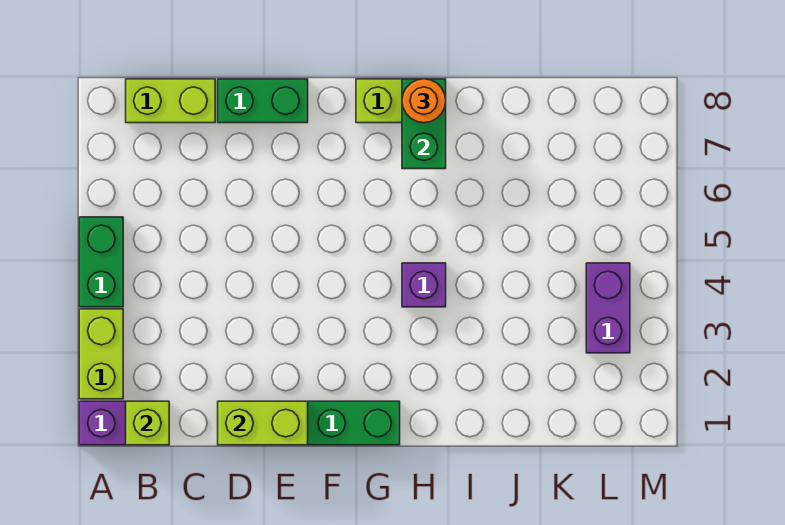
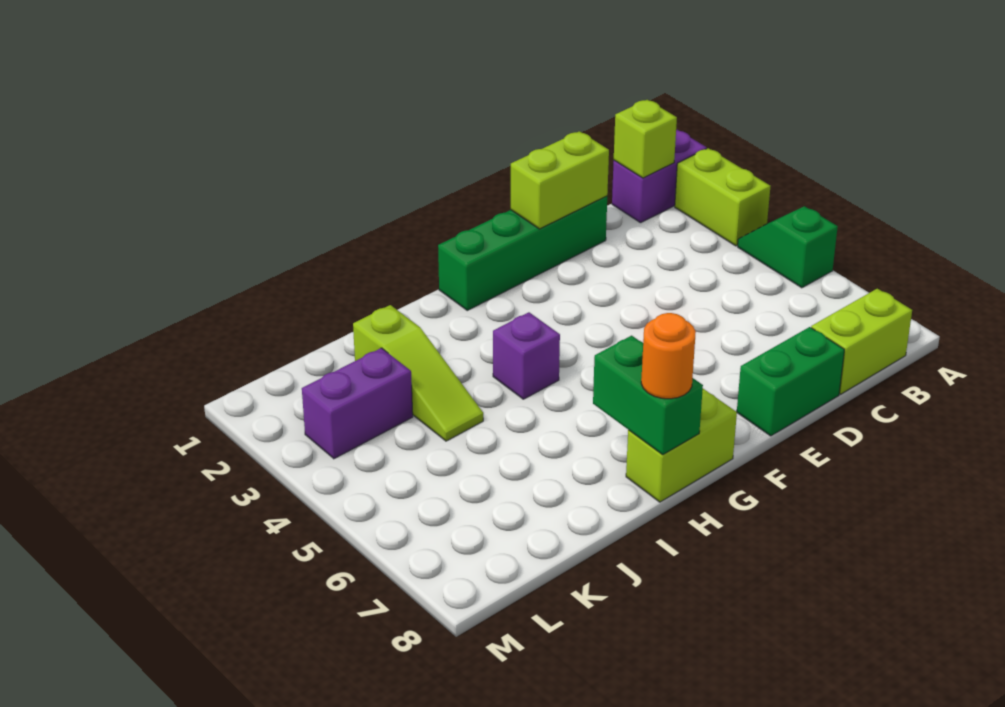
green 1x2 brick [79,217,123,307] -> green 1x2 slope [738,206,838,288]
none -> lime 1x3 slope [353,305,483,441]
purple 1x2 brick [586,263,630,353] -> purple 1x2 brick turned to [302,348,413,459]

